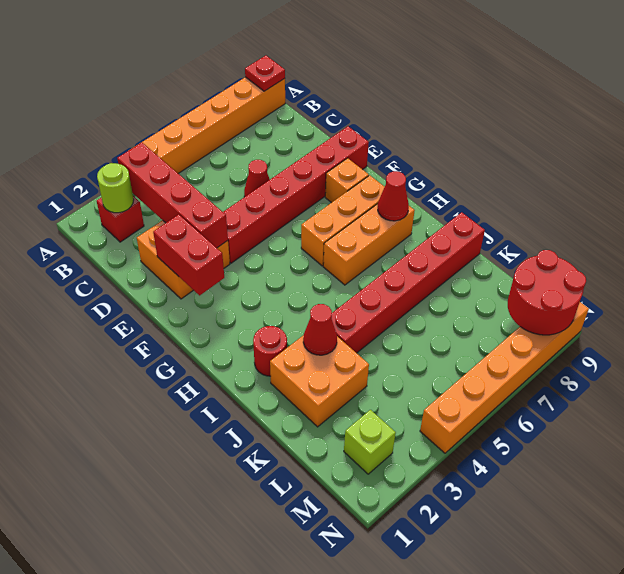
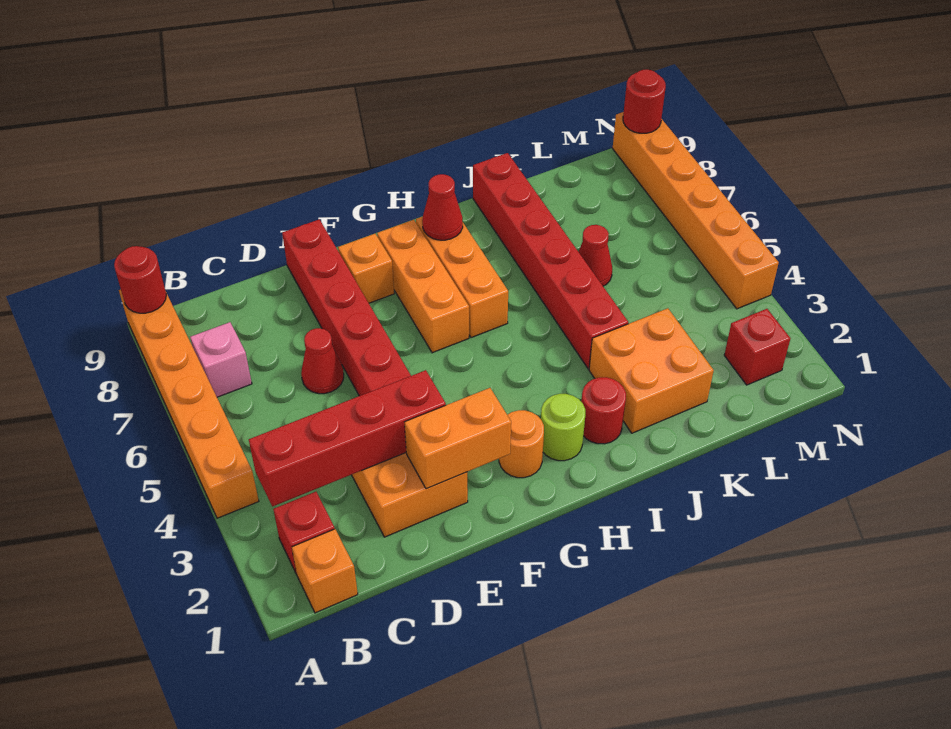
red 1x1 plate [245,56,285,91] -> red 1x1 round brick [114,246,166,313]
none -> orange 1x1 brick [292,529,358,613]
lime 1x1 round brick [97,163,134,213] -> lime 1x1 round brick moved to [541,394,585,461]
none -> pink 1x1 brick [190,322,252,397]
red 1x2 brick [153,214,224,295] -> orange 1x2 brick [405,388,511,489]
none -> orange 1x1 round brick [499,410,544,478]
red 1x1 cone [303,304,337,355] -> red 1x1 cone moved to [578,225,612,286]
lime 1x1 brick [344,410,396,474] -> red 1x1 brick [724,309,790,385]
red 2x2 round brick [508,250,586,335] -> red 1x1 round brick [623,69,666,133]

